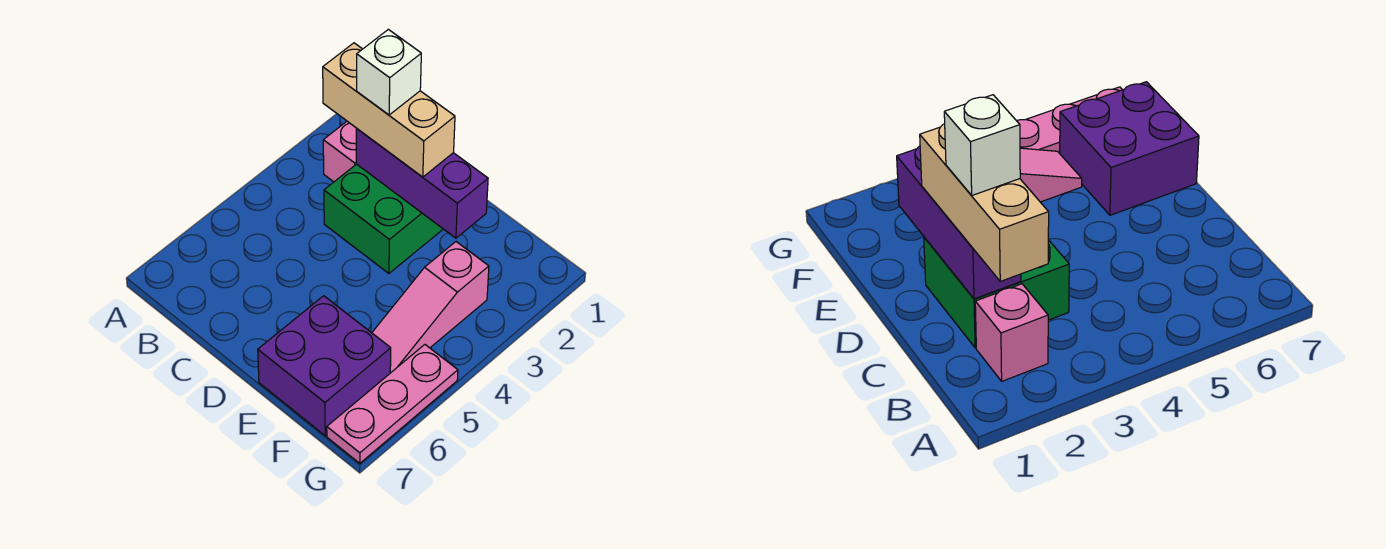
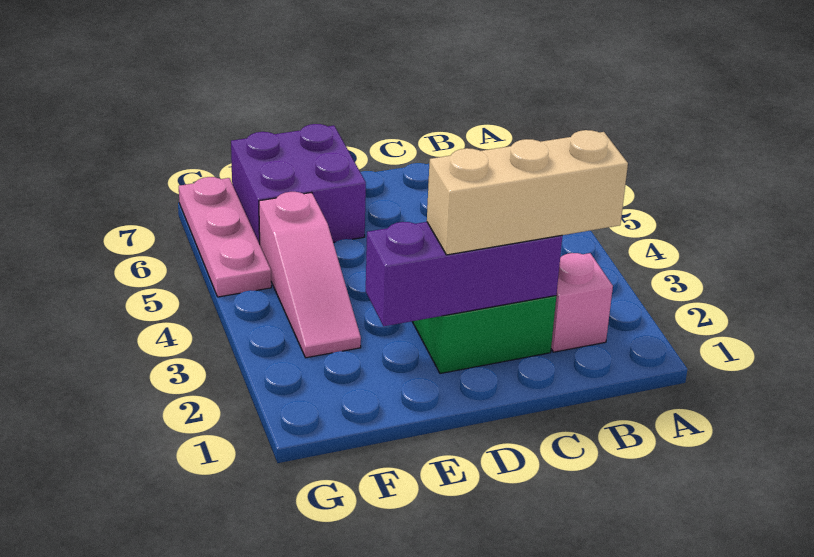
white 1x1 brick [357,29,421,115] -> none
pink 1x3 slope [372,242,489,373] -> pink 1x3 slope turned to [259,192,361,358]

